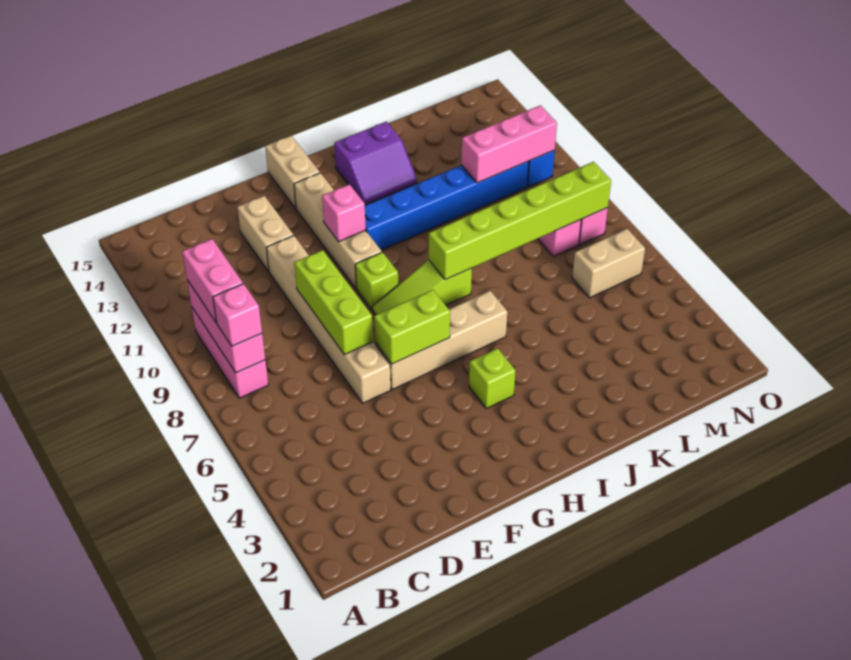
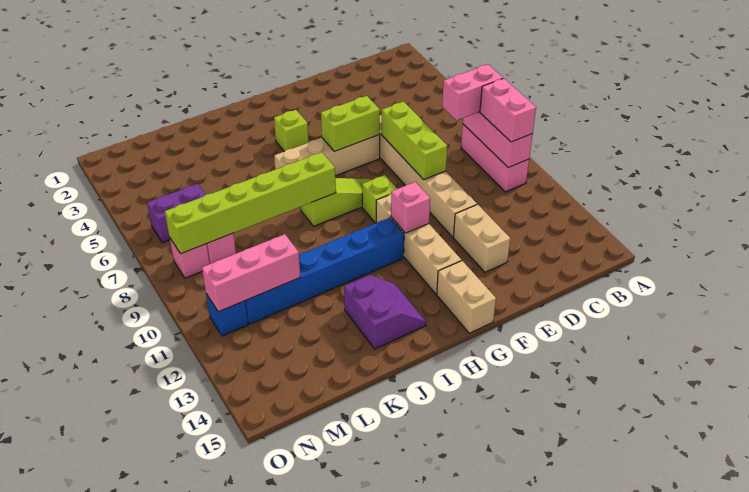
pink 1x1 brick [213,284,262,346] -> pink 1x2 brick [442,64,503,121]
purple 2x2 slope [334,122,417,205] -> purple 2x2 slope turned to [344,275,426,349]
tan 1x2 brick [572,229,645,298] -> purple 1x2 brick [147,184,206,243]

